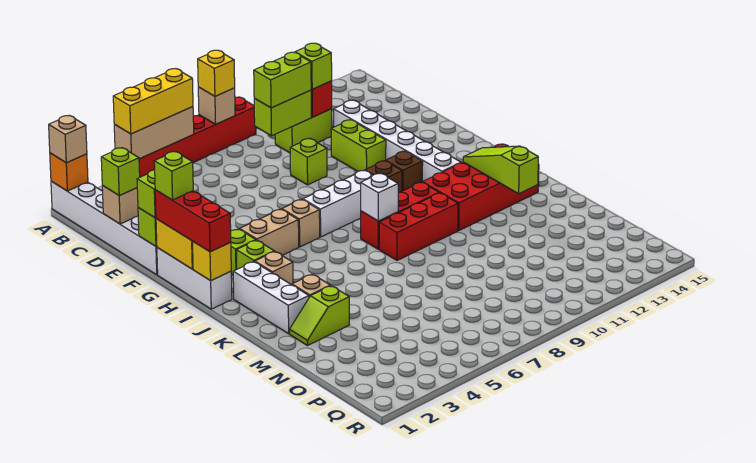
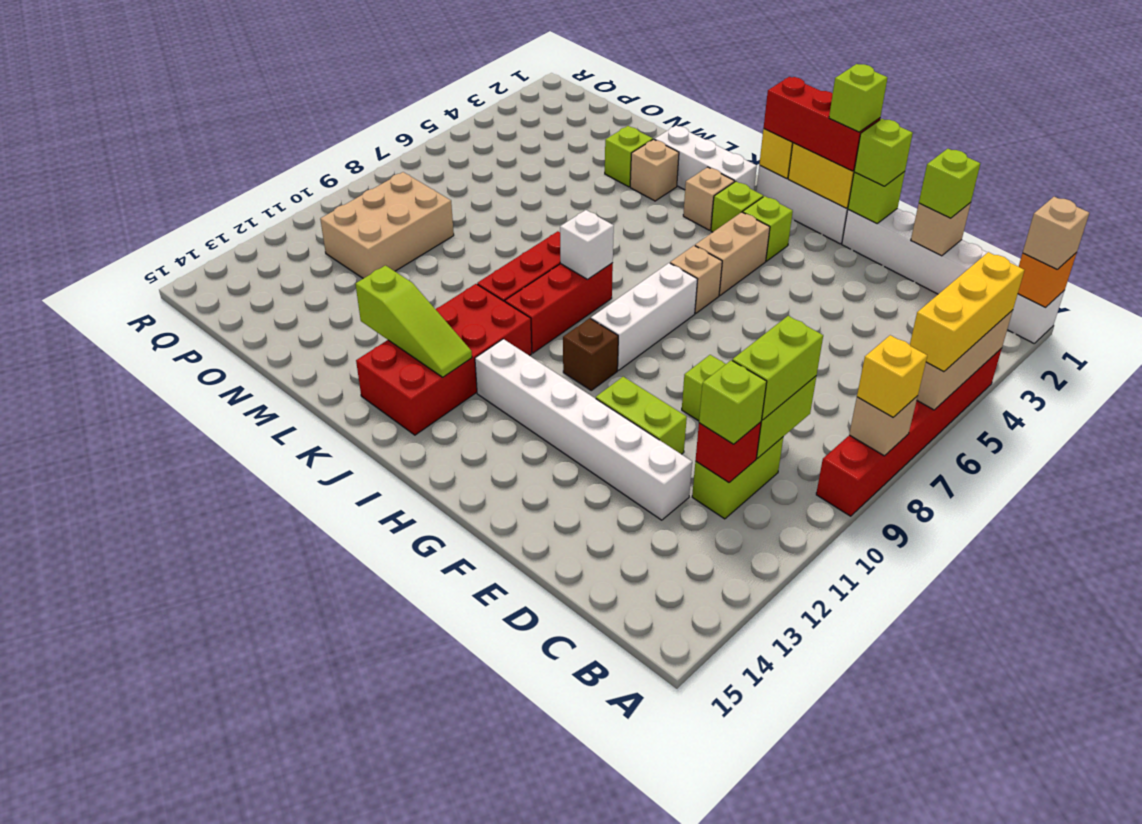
brown 1x1 brick [386,151,423,191] -> none
none -> tan 2x3 brick [320,172,454,279]

